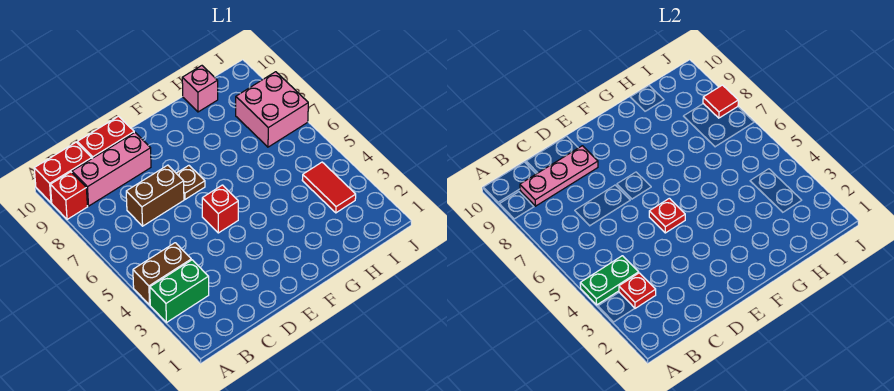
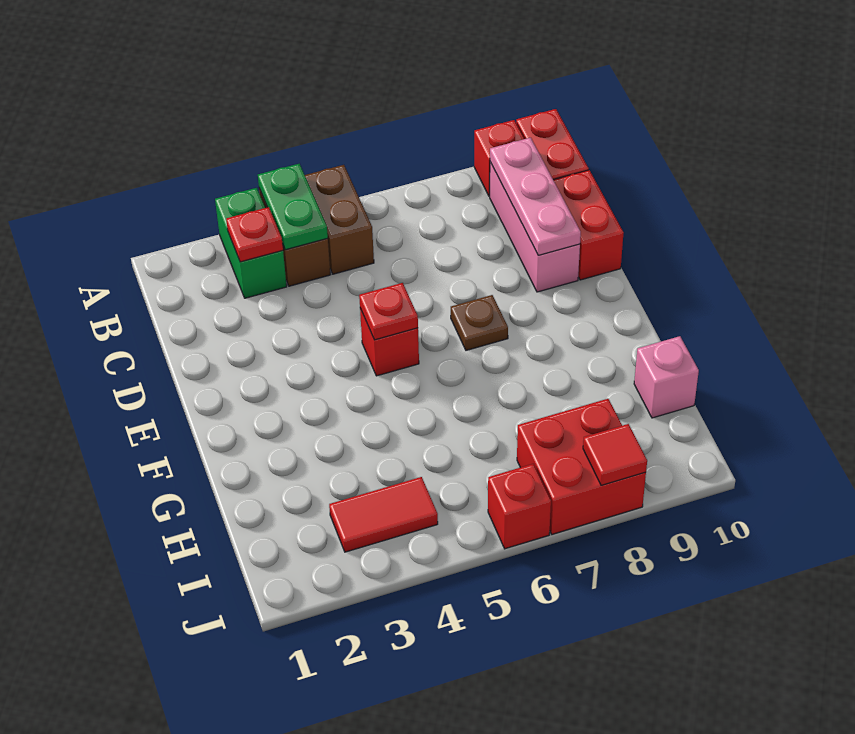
brown 1x2 brick [126,165,184,226] -> brown 1x2 brick moved to [305,165,374,274]
pink 2x2 brick [236,72,308,147] -> red 2x2 brick [517,399,646,534]
none -> red 1x1 brick [488,464,551,549]

